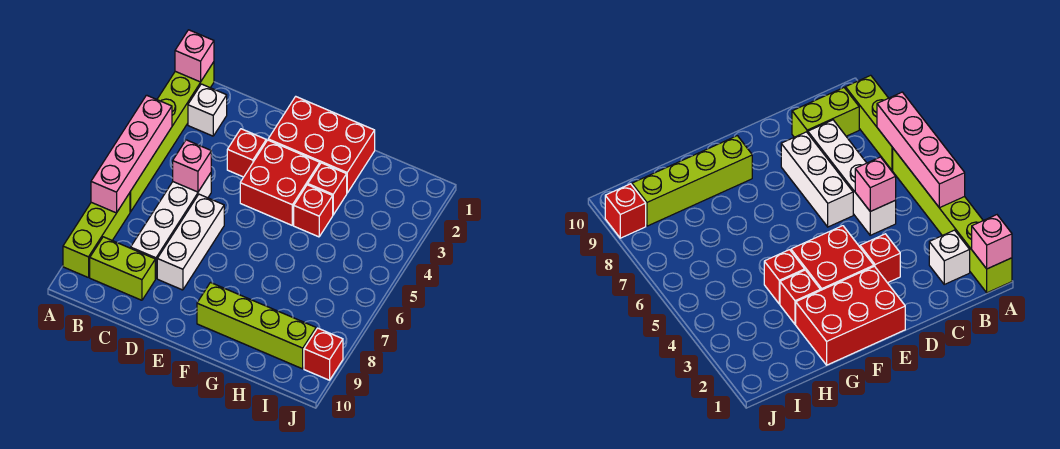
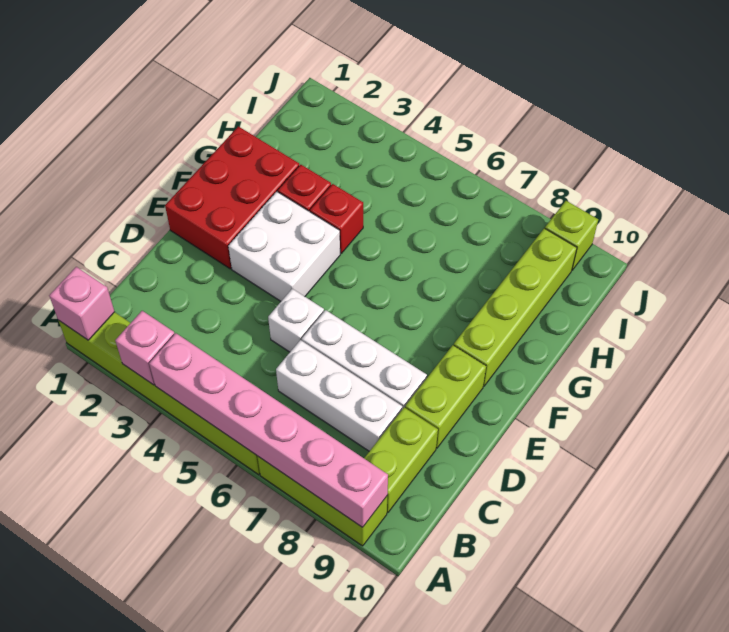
pink 1x4 brick [91,95,172,213] -> pink 1x6 brick [149,333,388,527]
white 1x1 brick [188,84,227,136] -> white 1x1 brick moved to [268,289,324,352]
white 1x4 brick [131,173,211,279] -> white 1x3 brick [276,340,402,451]
pink 1x1 brick [173,140,211,192] -> pink 1x1 brick moved to [115,311,174,385]
red 1x1 brick [227,129,266,177] -> none
none -> lime 1x2 brick [405,345,486,448]
red 2x2 brick [240,140,320,225] -> white 2x2 brick [228,192,340,301]
red 1x1 brick [304,328,343,380] -> lime 1x1 brick [545,201,598,270]

